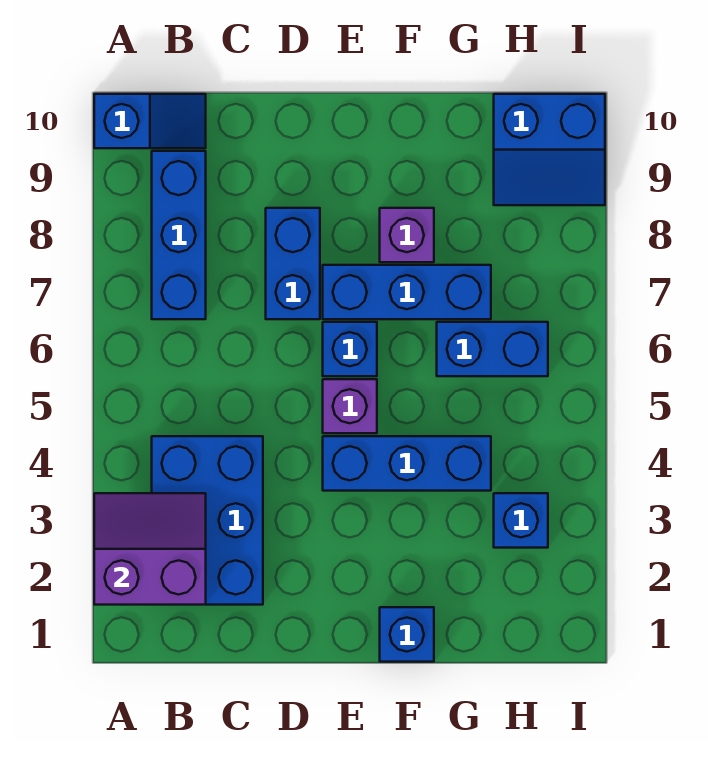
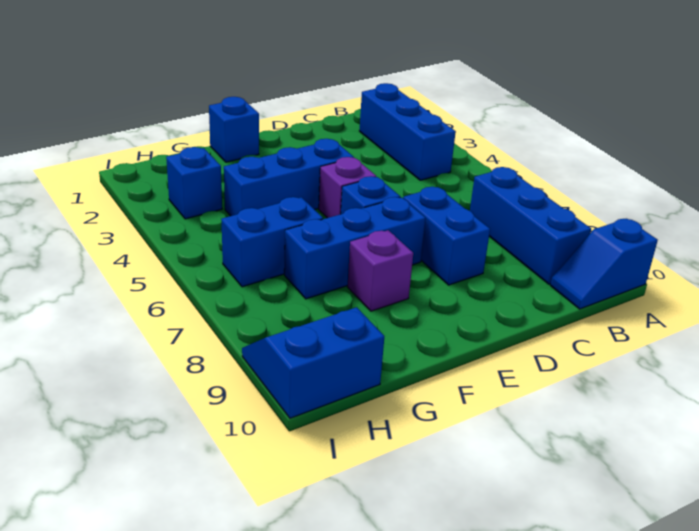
purple 2x2 slope [94,493,206,605] -> none
blue 2x3 brick [152,436,263,605] -> blue 1x3 brick [359,83,456,180]

